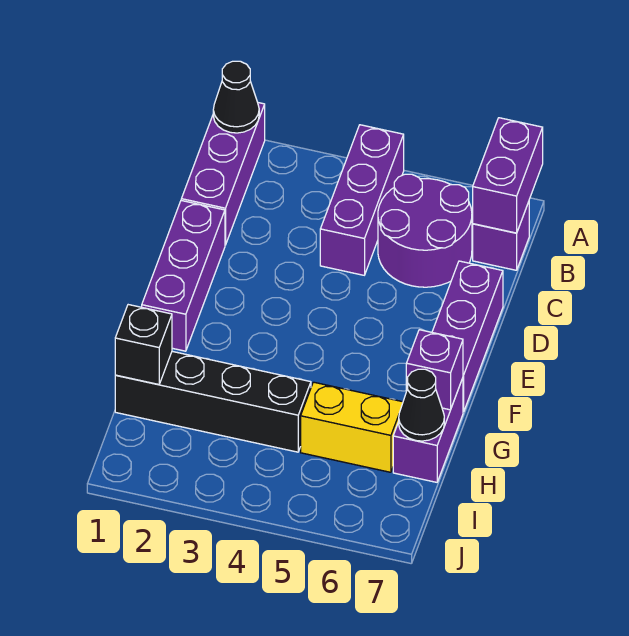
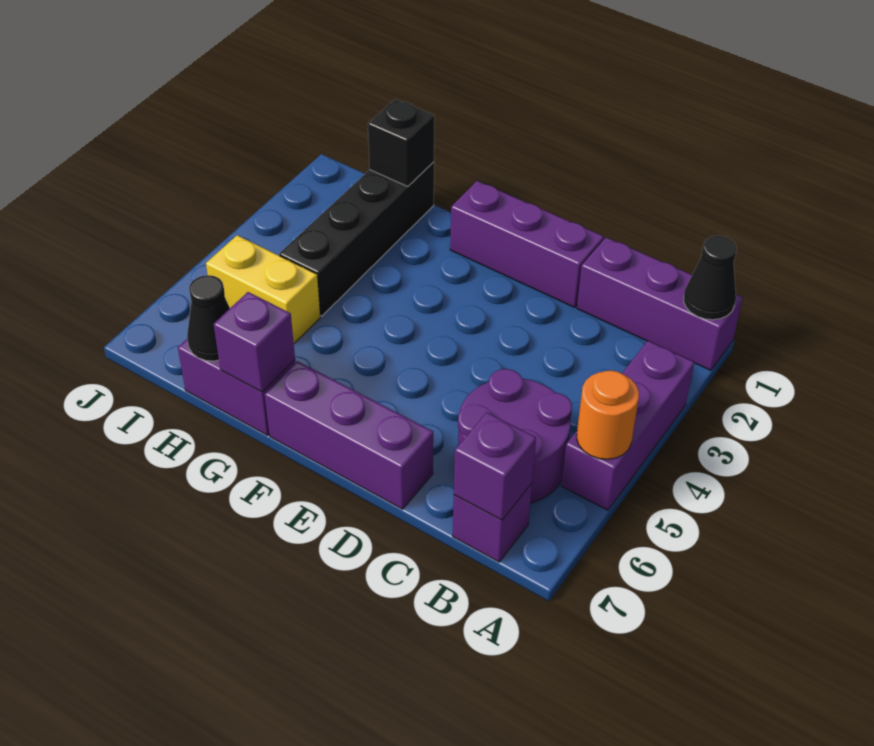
purple 1x3 brick [320,125,404,275] -> purple 1x3 brick turned to [561,341,694,510]
none -> orange 1x1 round brick [577,370,639,459]
purple 1x2 brick [473,118,543,233] -> purple 1x1 brick [454,412,536,520]
yellow 1x2 brick [301,382,403,472] -> yellow 1x2 brick turned to [206,235,320,343]

